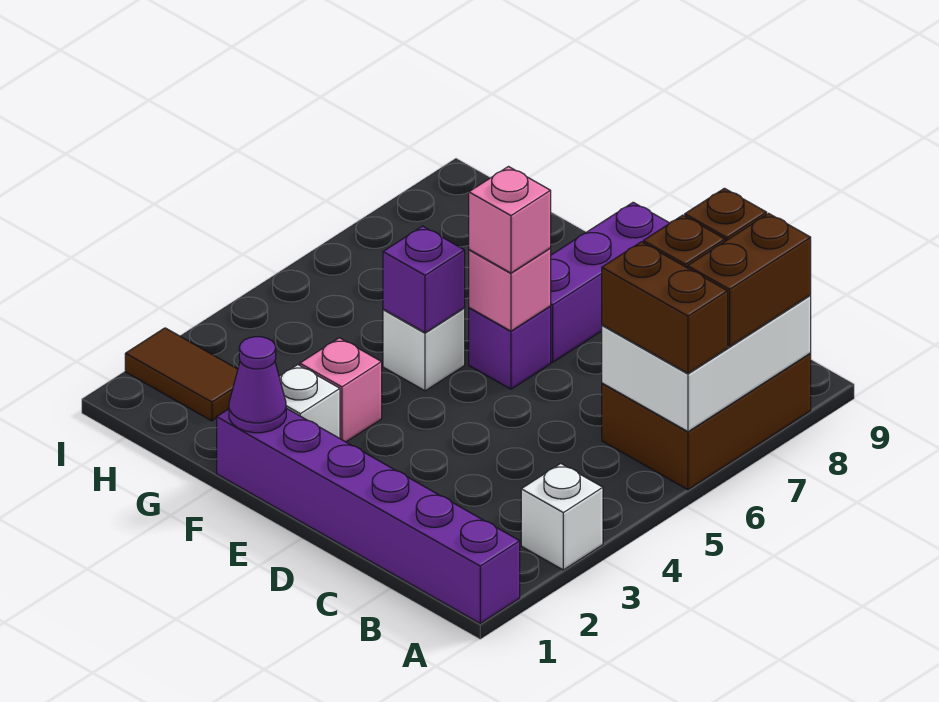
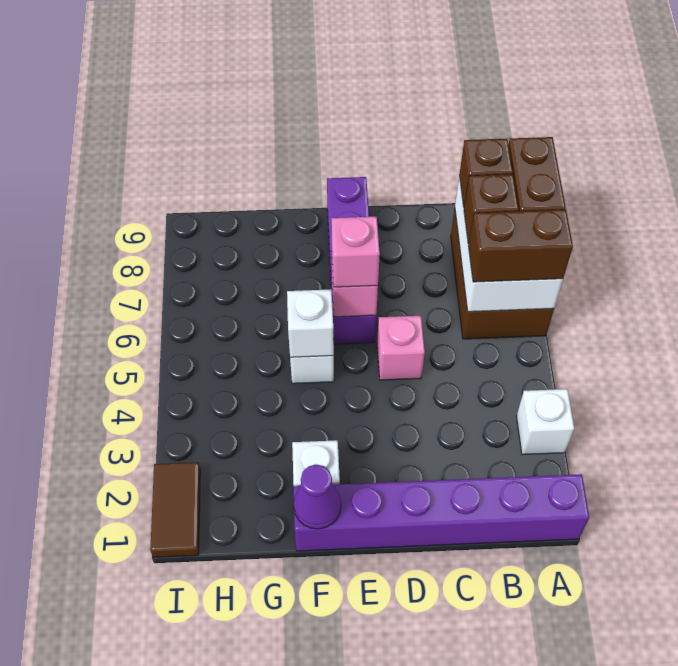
pink 1x1 brick [300,338,382,442] -> pink 1x1 brick moved to [377,316,425,380]
purple 1x1 brick [383,226,465,333] -> white 1x1 brick [287,289,334,357]
brown 1x2 tile [125,328,238,421] -> brown 1x2 tile turned to [150,462,200,557]

